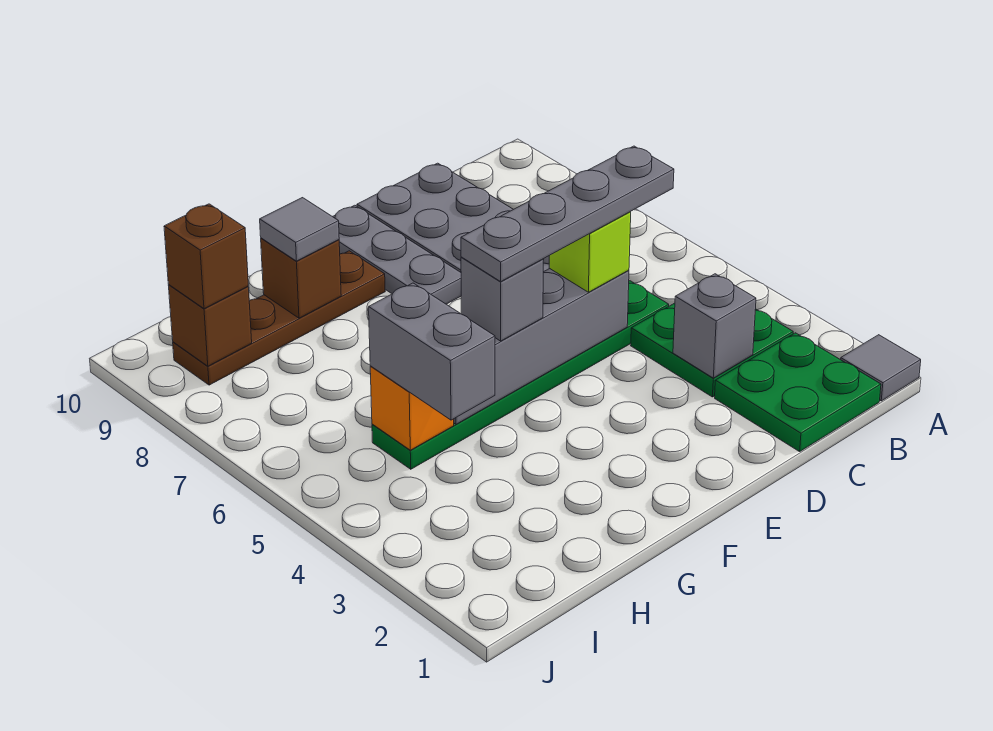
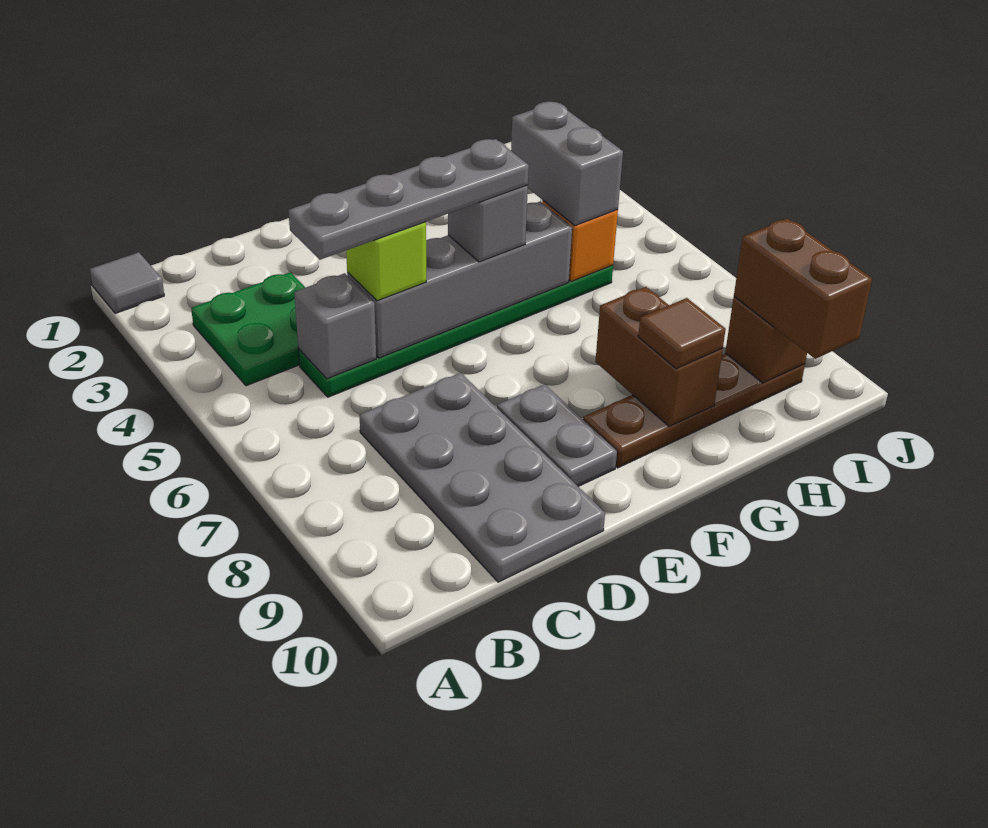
green 2x2 plate [715,333,881,452] -> none
grey 1x1 brick [673,274,756,378] -> grey 1x1 brick moved to [294,273,376,379]
grey 1x3 plate [333,205,461,304] -> grey 1x2 plate [497,384,617,486]
brown 1x1 brick [261,238,341,318] -> brown 1x2 brick [595,287,723,426]
grey 1x1 tile [260,198,339,261] -> brown 1x1 tile [638,298,726,369]
brown 1x1 brick [164,204,248,309] -> brown 1x2 brick [734,219,872,359]

